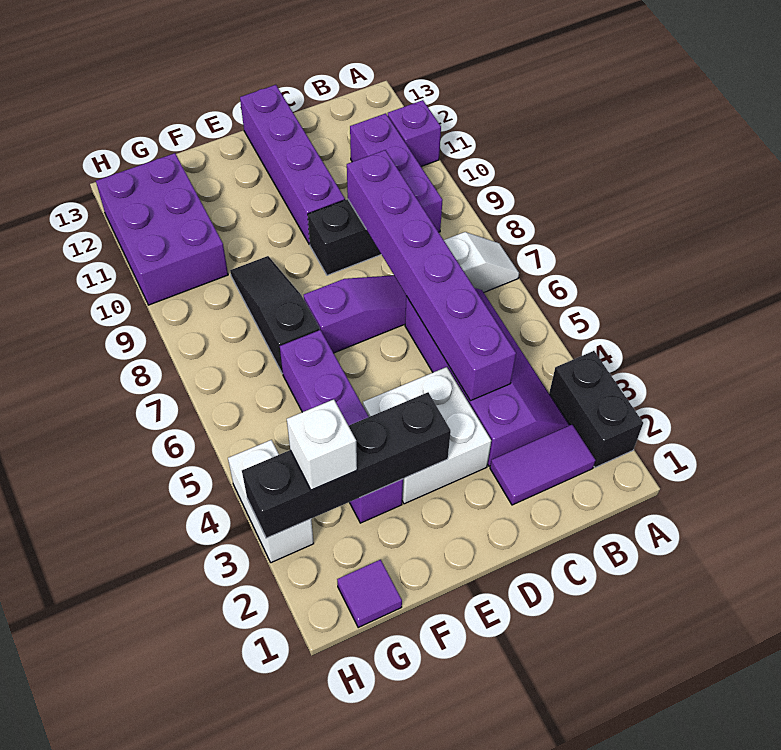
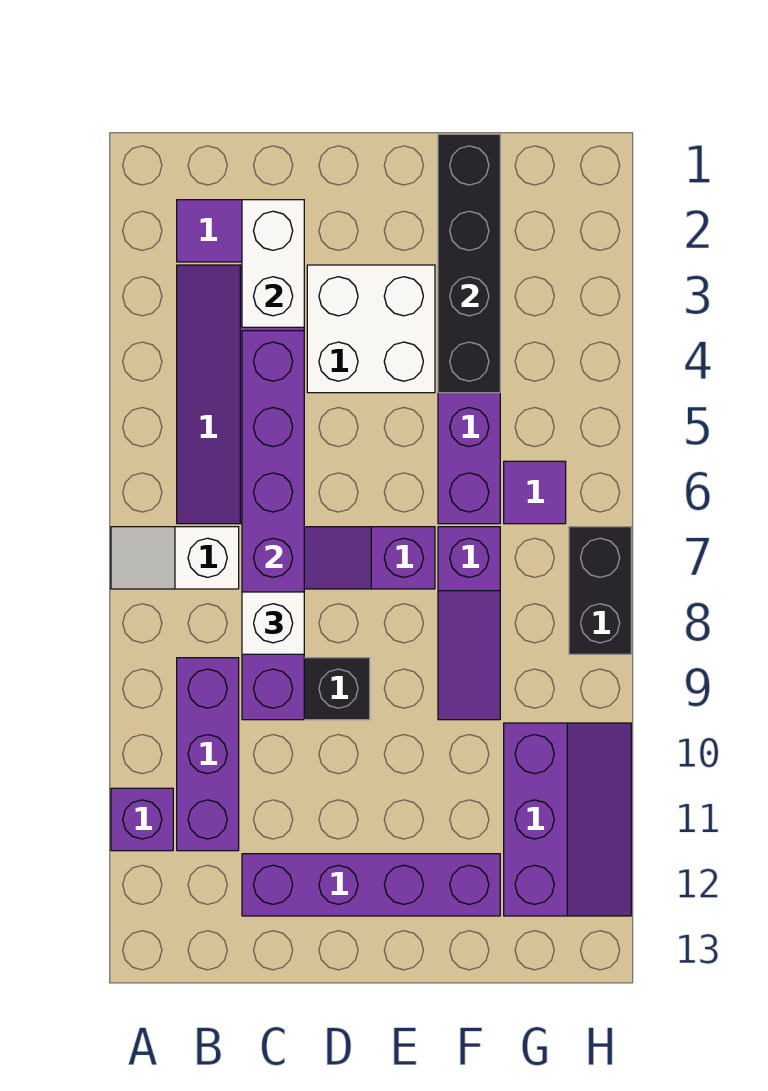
black 1x2 brick [549,351,643,467] -> black 1x2 brick moved to [569,527,631,654]
purple 1x4 brick [240,85,345,244] -> purple 1x4 brick turned to [242,854,500,916]
black 1x4 brick [242,392,451,538] -> black 1x4 brick turned to [438,134,500,393]
black 1x3 slope [230,256,320,374] -> purple 1x3 slope [438,527,500,720]
purple 1x1 tile [337,560,402,628] -> purple 1x1 tile moved to [504,461,566,524]
white 1x1 brick [287,399,357,490] -> white 1x1 brick moved to [242,592,304,654]
purple 2x3 brick [96,153,228,305] -> purple 2x3 slope [504,723,631,916]
white 1x2 brick [228,440,314,563] -> white 1x2 brick moved to [242,200,304,327]

